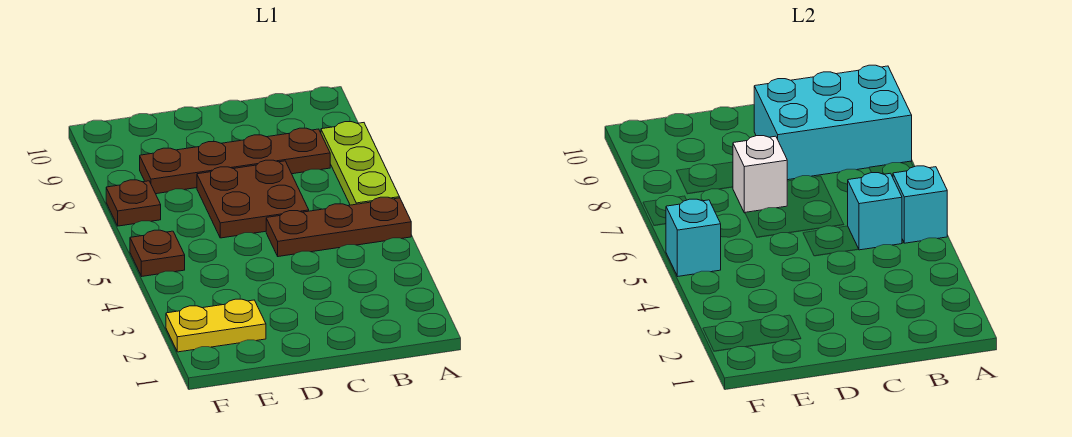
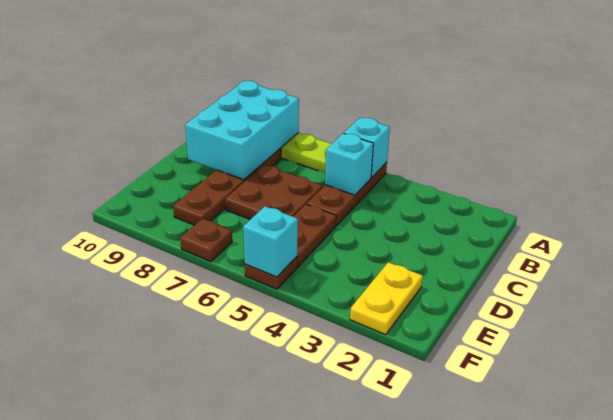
none -> brown 1x2 plate [293,204,336,267]
white 1x1 brick [733,136,787,213] -> none

